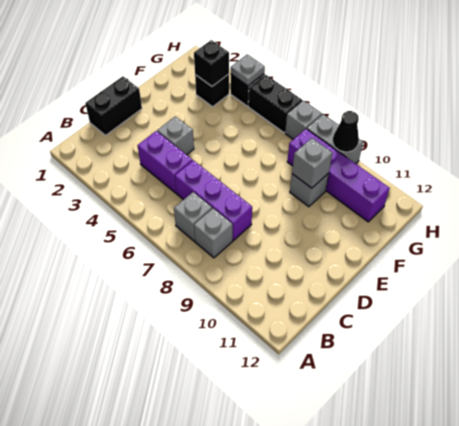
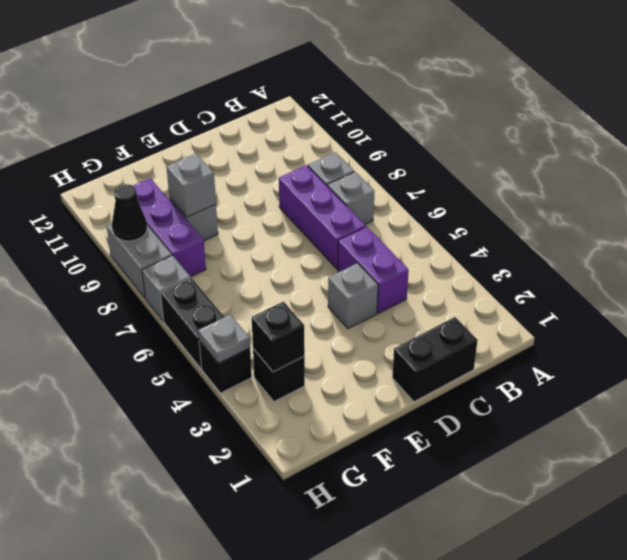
purple 1x4 brick [287,129,390,222] -> purple 1x3 brick [133,178,206,277]

